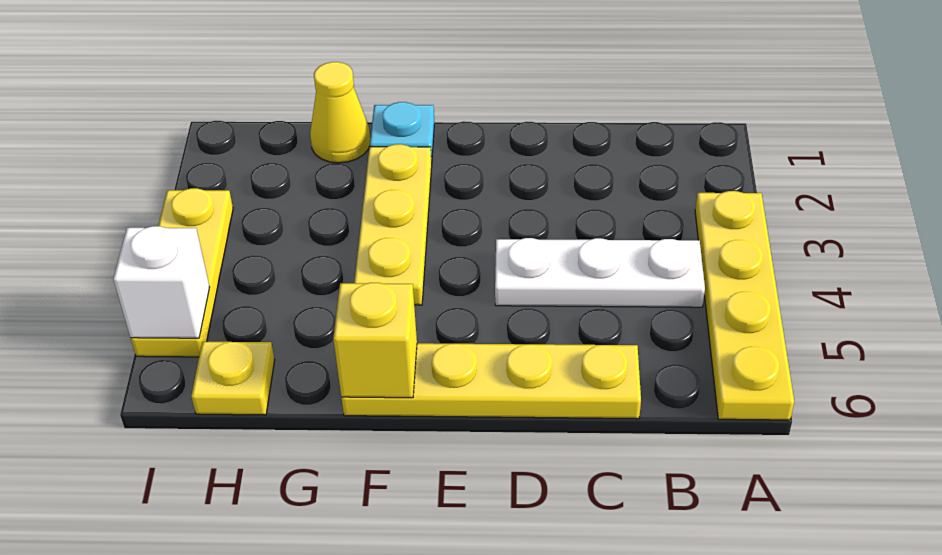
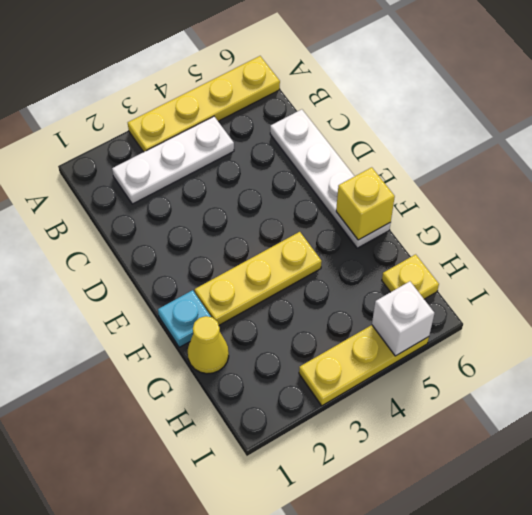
white 1x3 plate [495,238,705,307] -> white 1x3 plate turned to [112,116,234,204]
yellow 1x4 plate [341,343,641,419] -> white 1x4 plate [270,109,391,248]

